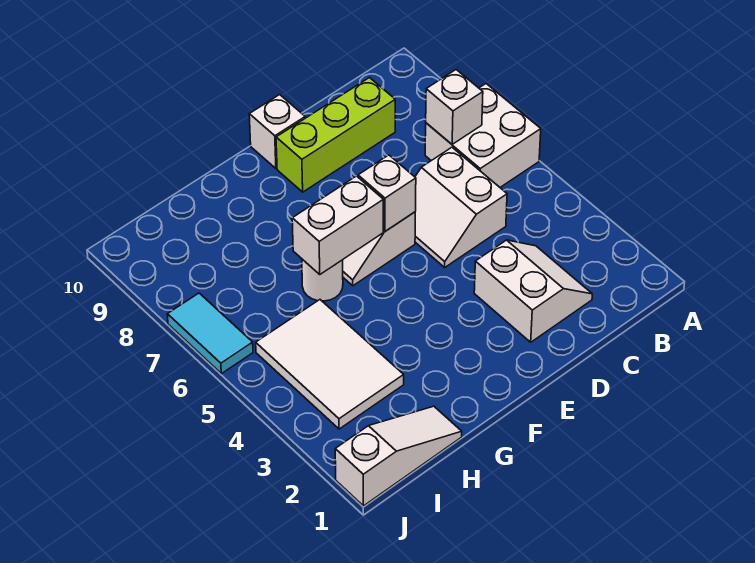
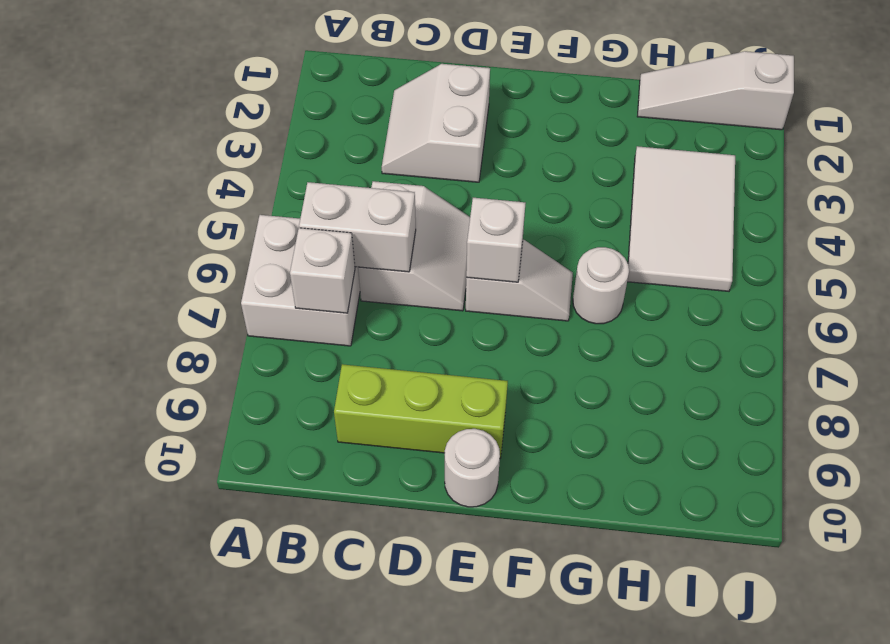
white 1x1 brick [249,95,305,168] -> white 1x1 round brick [445,429,500,507]
white 1x2 brick [292,176,383,274] -> white 1x2 brick moved to [299,182,416,272]
cyan 1x2 tile [167,293,253,374] -> none

